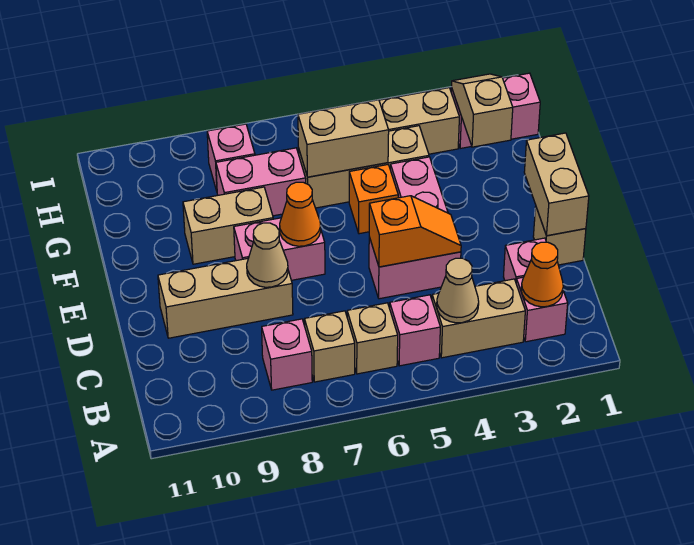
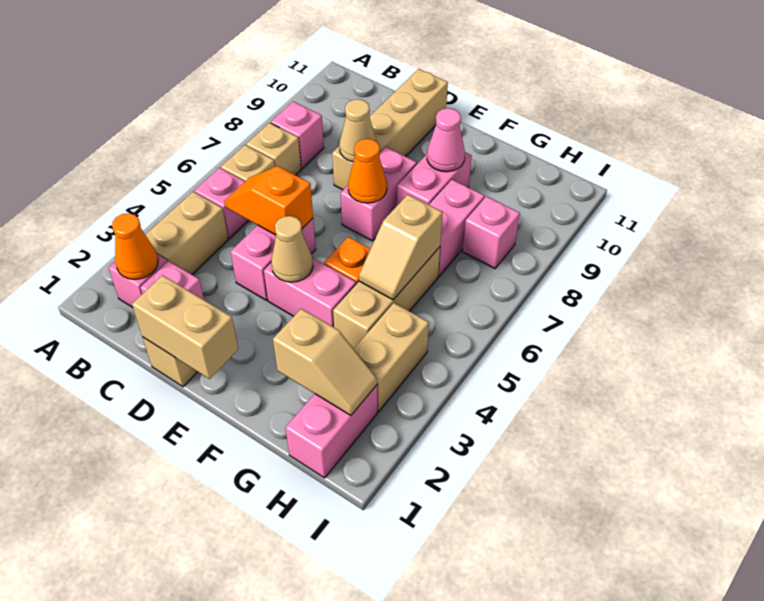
tan 1x1 cone [437,258,479,323] -> tan 1x1 cone moved to [271,216,313,282]
orange 1x2 slope [369,196,461,267] -> orange 1x2 slope turned to [224,166,313,235]
tan 1x3 brick [158,259,293,338] -> tan 1x4 brick [332,69,448,190]
tan 1x2 brick [183,187,273,264] -> pink 1x2 brick [397,152,472,205]
none -> pink 1x1 cone [427,108,465,172]
tan 1x2 brick [298,100,389,177] -> tan 1x2 slope [359,195,443,300]

